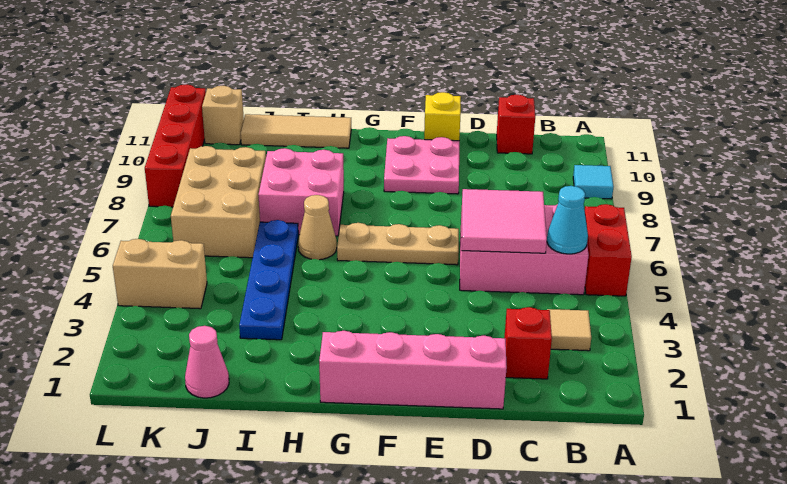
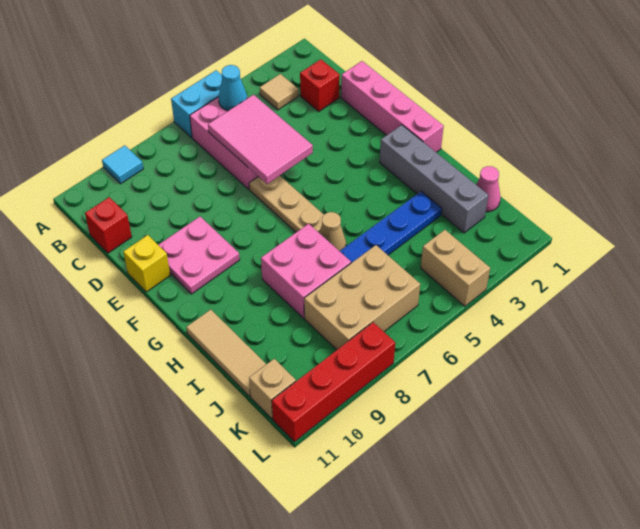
red 1x2 brick [584,204,632,296] -> cyan 1x2 brick [171,70,222,137]
pink 2x2 tile [462,189,547,253] -> pink 2x3 tile [208,95,313,184]
none -> grey 1x4 brick [380,125,488,233]

